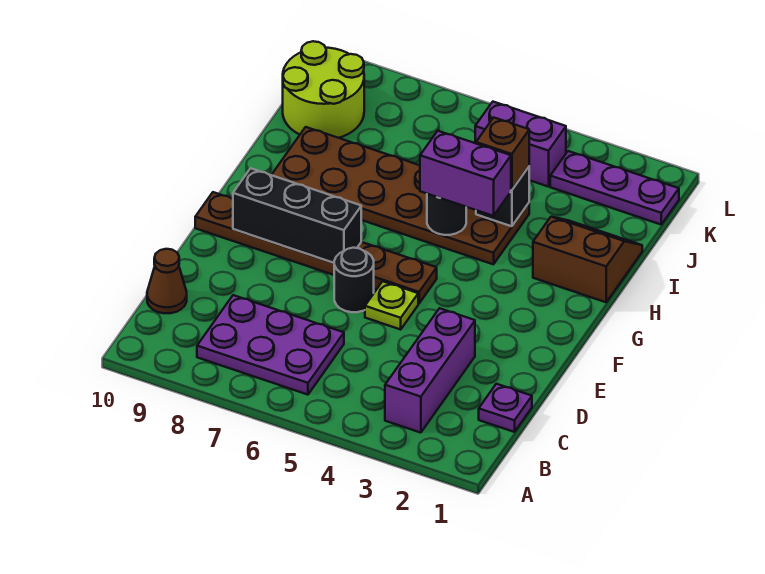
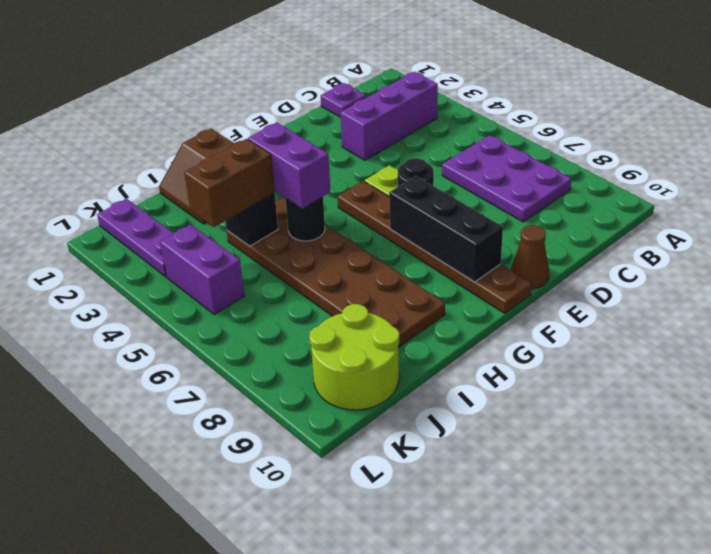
brown 1x1 cone [147,249,187,313] -> brown 1x1 cone moved to [511,225,549,289]
brown 1x1 brick [476,118,529,190] -> brown 1x2 brick [184,139,275,227]

